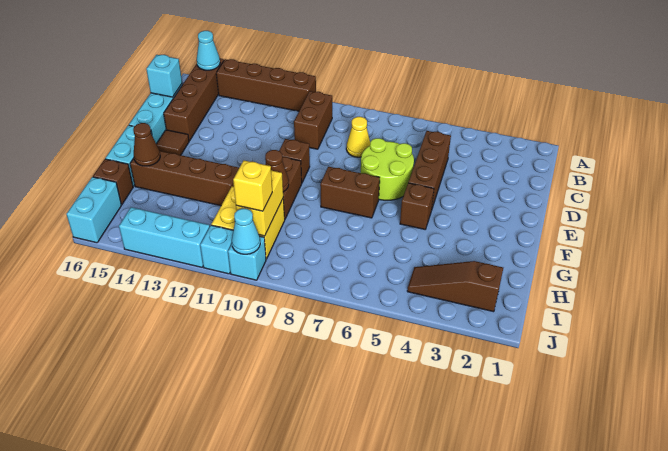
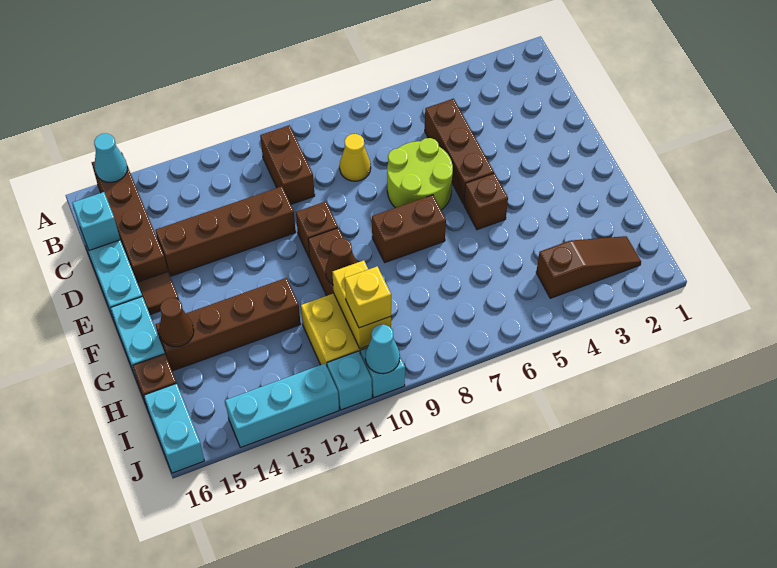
brown 1x4 brick [216,59,316,111] -> brown 1x4 brick moved to [155,186,296,276]
brown 1x3 slope [407,261,503,312] -> brown 1x3 slope turned to [536,236,641,298]

